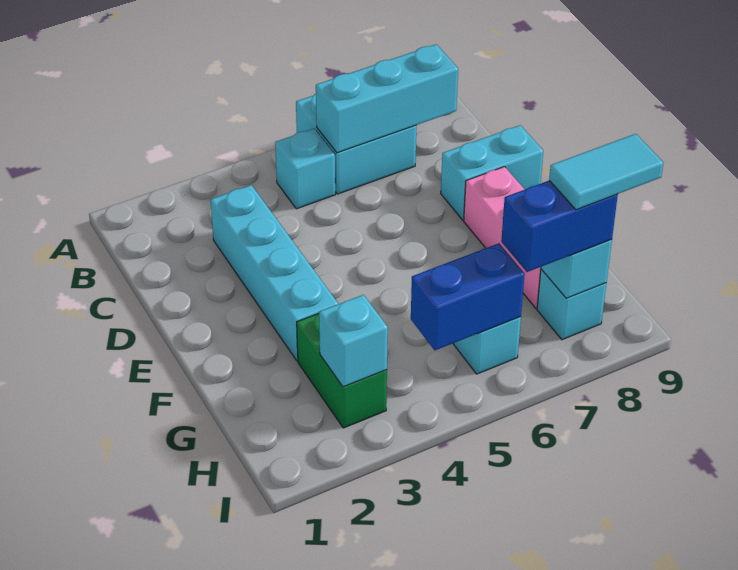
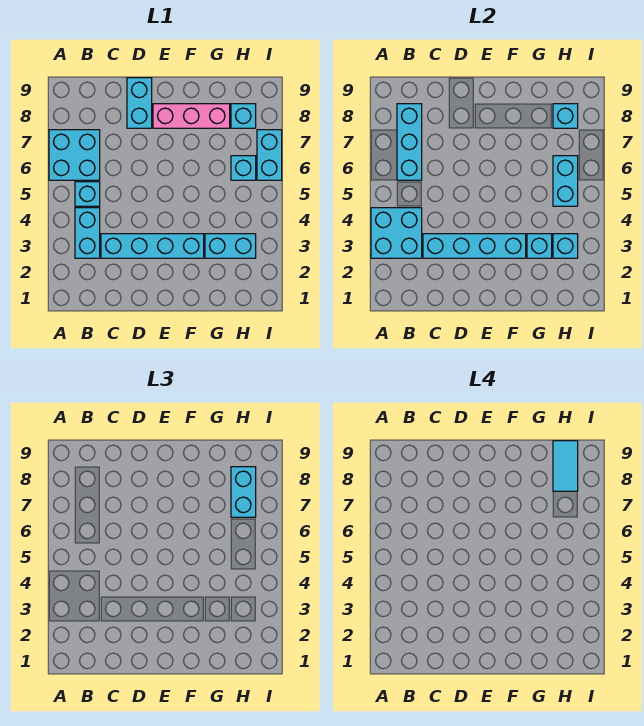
none -> cyan 2x2 brick [371,208,422,258]
none -> cyan 1x2 brick [75,208,100,258]
none -> cyan 1x4 brick [423,234,526,258]
green 1x2 brick [297,314,387,428] -> cyan 1x2 brick [205,234,256,258]
none -> cyan 1x1 brick [527,234,552,258]
blue 1x2 brick [411,243,525,350] -> cyan 1x2 brick [553,156,578,206]
blue 1x2 brick [501,181,618,272] -> cyan 1x2 brick [231,467,256,517]
none -> cyan 1x2 brick [257,130,282,180]

